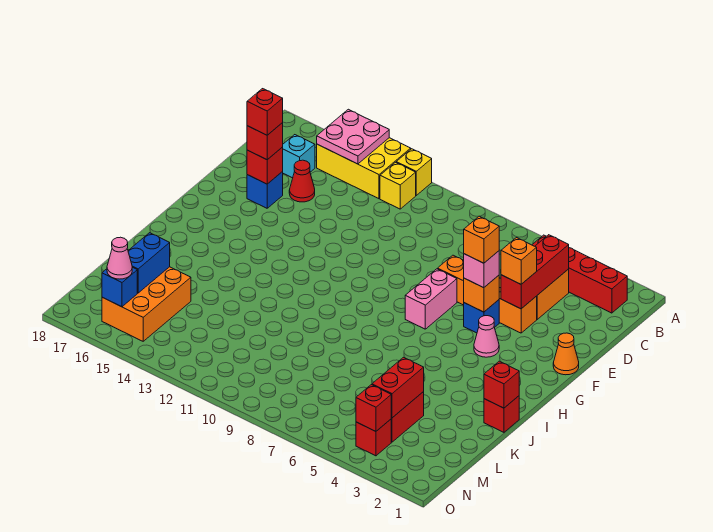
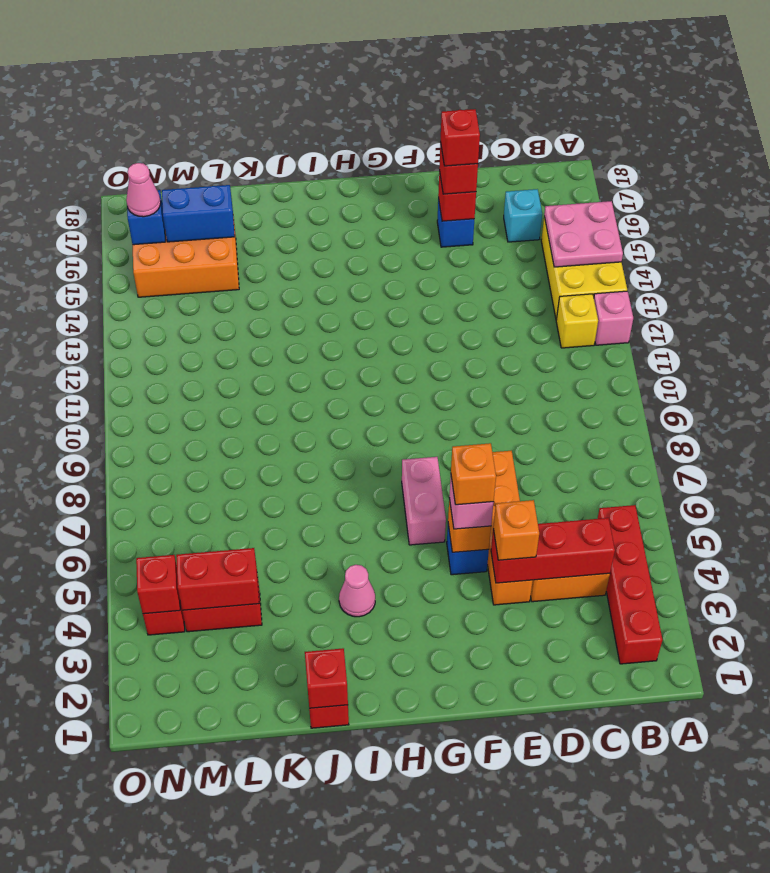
yellow 1x1 brick [396,149,432,195] -> pink 1x1 brick [594,291,633,345]
red 1x1 cone [289,160,315,202] -> none
orange 1x1 cone [553,333,579,375] -> none
pink 1x2 brick [405,269,457,329] -> pink 1x2 brick turned to [402,457,446,545]
pink 1x1 cone [474,316,499,357] -> pink 1x1 cone moved to [339,565,375,617]

